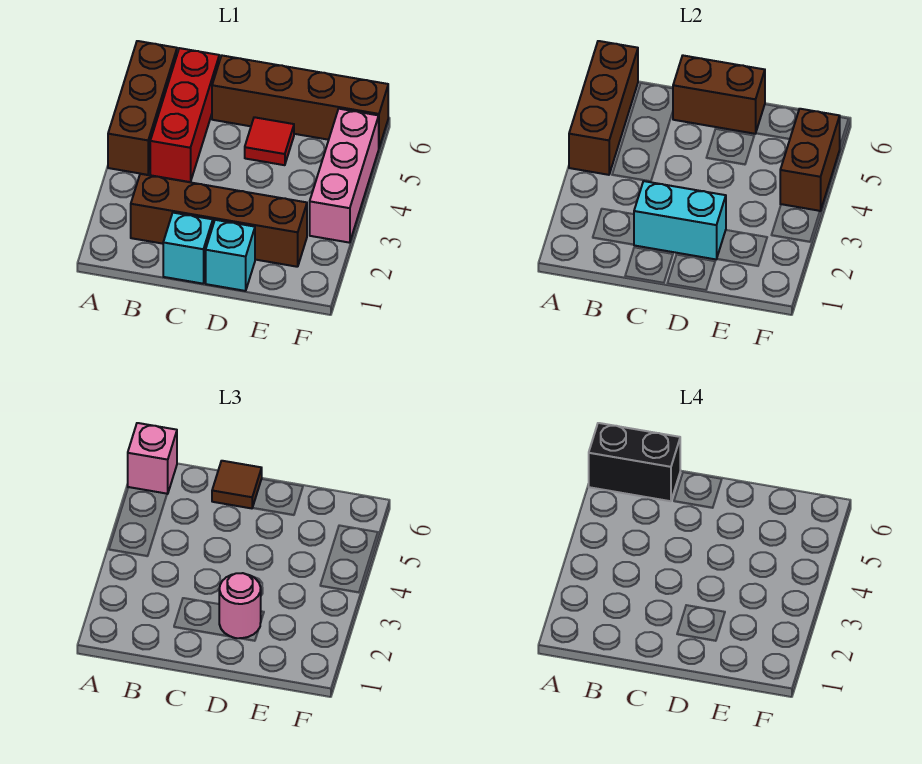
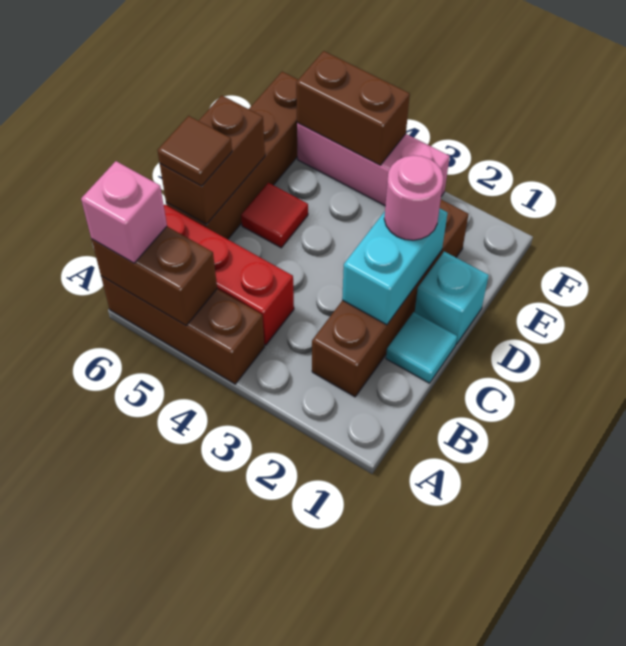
brown 1x3 brick [569,41,638,175] -> brown 1x2 brick [92,227,217,325]
black 1x2 brick [589,423,680,501] -> none
cyan 1x1 brick [163,213,213,284] -> cyan 1x1 tile [386,312,457,383]

